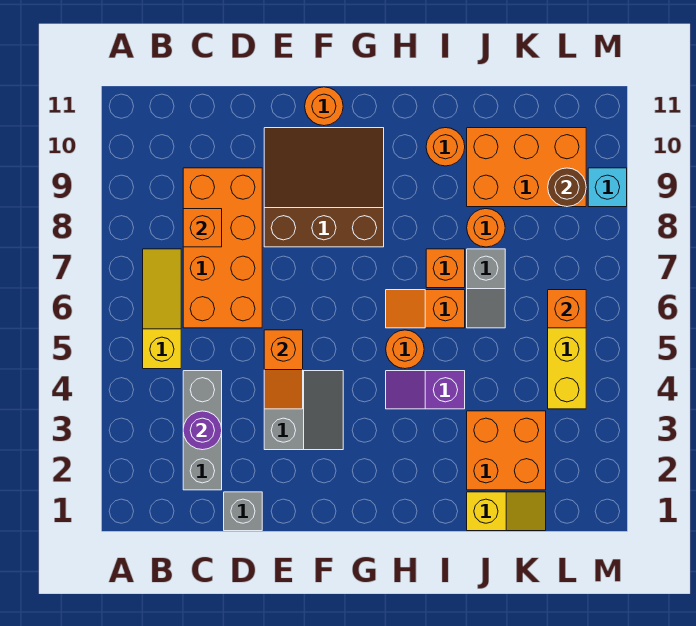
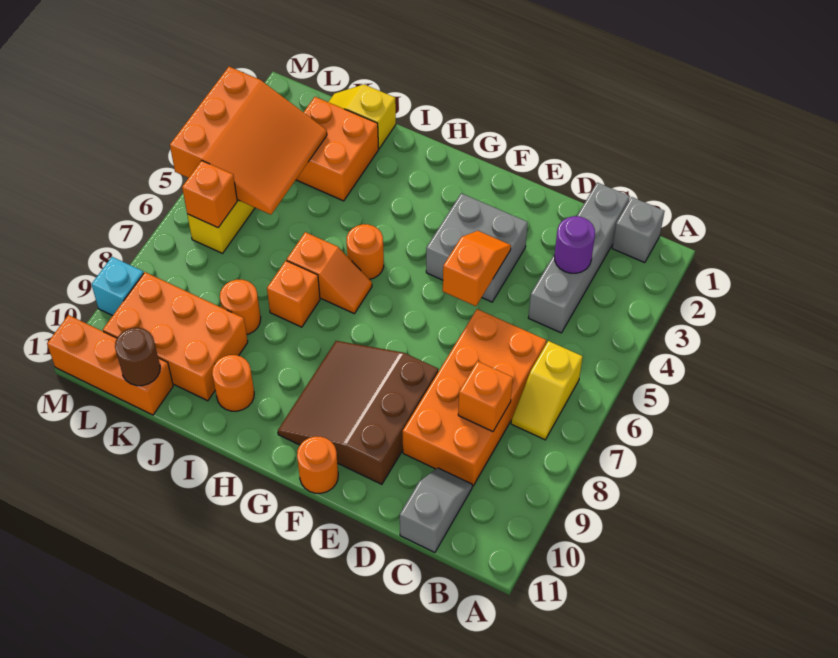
yellow 1x3 slope [143,249,181,369] -> yellow 1x2 slope [511,341,583,440]
grey 1x3 brick [183,371,222,490] -> grey 1x4 brick [528,182,630,333]
grey 1x1 brick [224,492,262,531] -> grey 1x1 brick moved to [612,197,665,263]
grey 2x2 slope [264,371,343,450] -> grey 2x2 brick [426,193,528,302]
brown 3x3 slope [264,128,384,247] -> brown 3x3 slope turned to [278,341,438,484]
purple 1x2 slope [386,371,465,409] -> none
grey 1x2 slope [467,249,505,328] -> grey 1x2 slope moved to [400,468,472,552]
none -> orange 3x3 slope [170,67,327,215]
none -> orange 1x3 brick [47,315,173,415]
brown 1x1 round brick [548,168,586,207] -> brown 1x1 round brick moved to [115,328,160,386]

